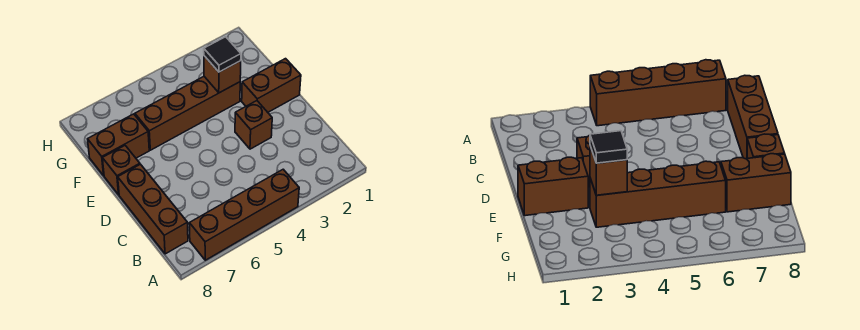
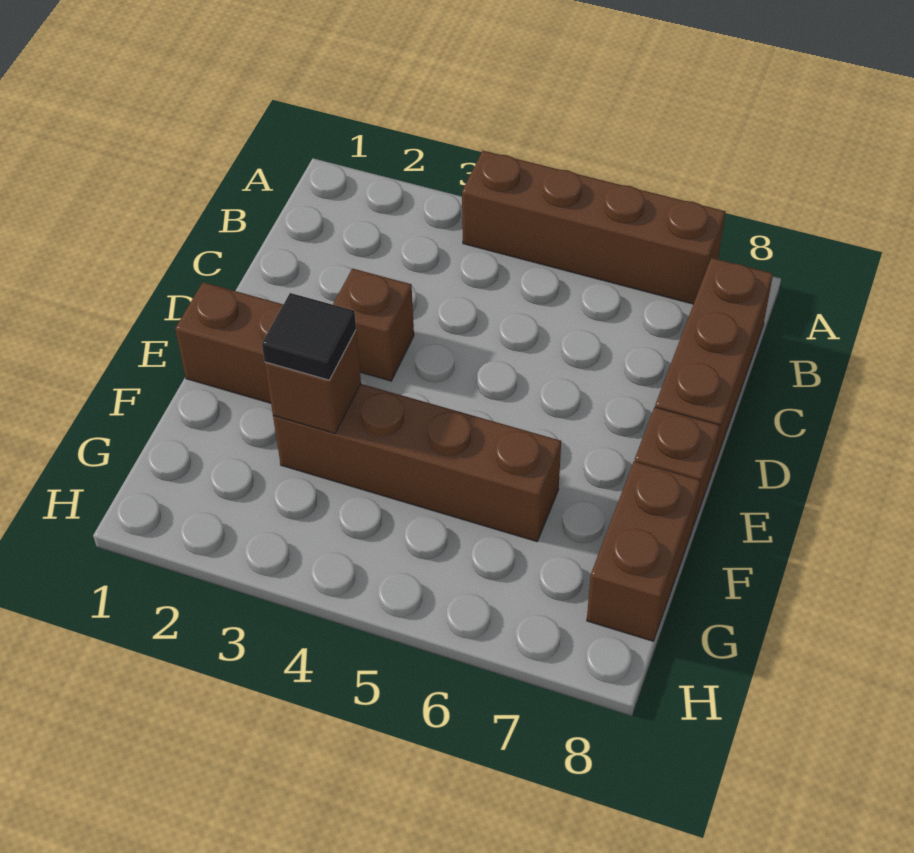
brown 1x2 brick [88,114,149,176] -> brown 1x2 brick turned to [587,462,701,641]

